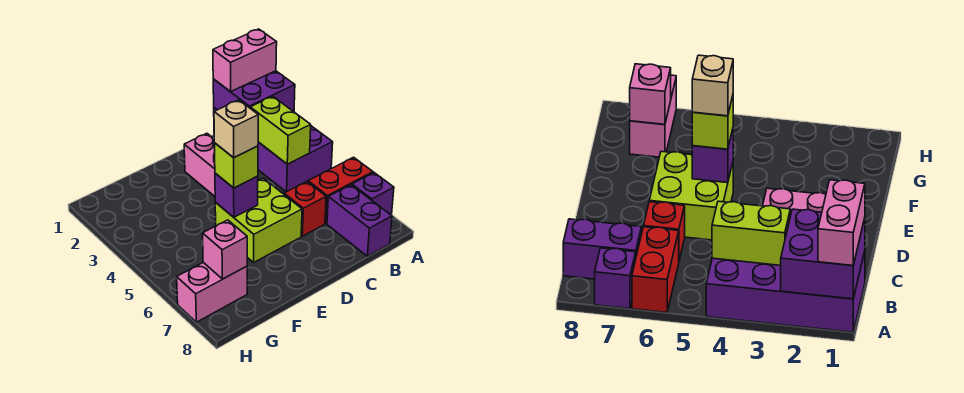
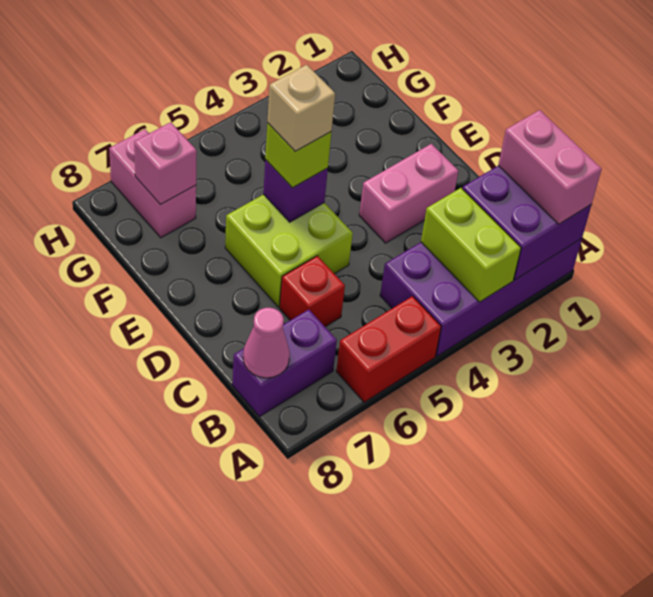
red 1x2 brick [308,157,373,223] -> red 1x2 brick turned to [336,296,441,402]
purple 1x1 brick [352,173,394,215] -> none
lime 1x2 brick [250,96,311,164] -> lime 1x2 brick turned to [421,188,521,302]
none -> pink 1x1 cone [243,308,290,378]

